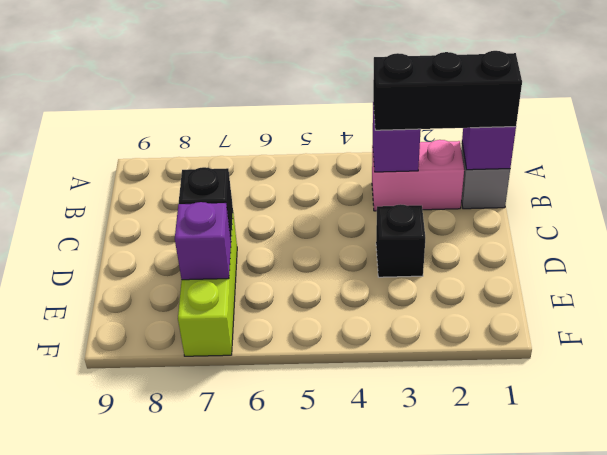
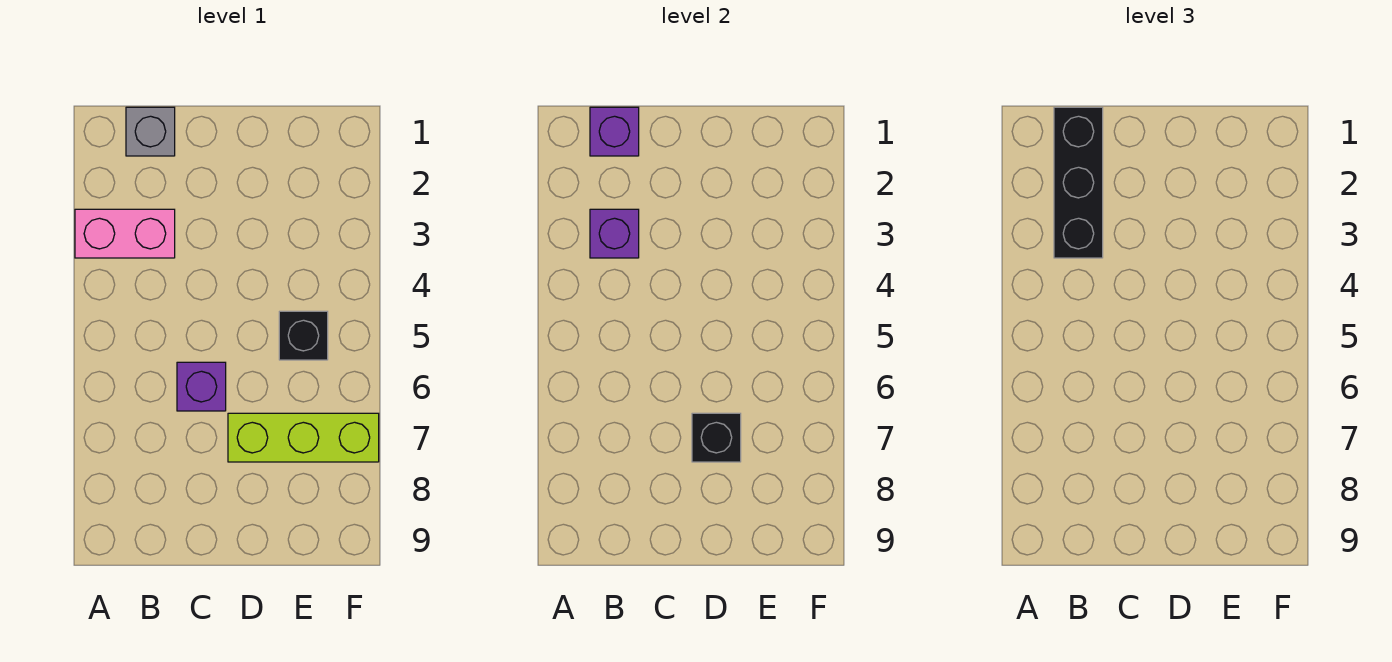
pink 1x2 brick [372,140,464,211] -> pink 1x2 brick turned to [75,209,175,258]
black 1x1 brick [376,204,425,277] -> black 1x1 brick moved to [279,311,328,360]
purple 1x1 brick [175,202,231,280] -> purple 1x1 brick moved to [177,362,226,411]

